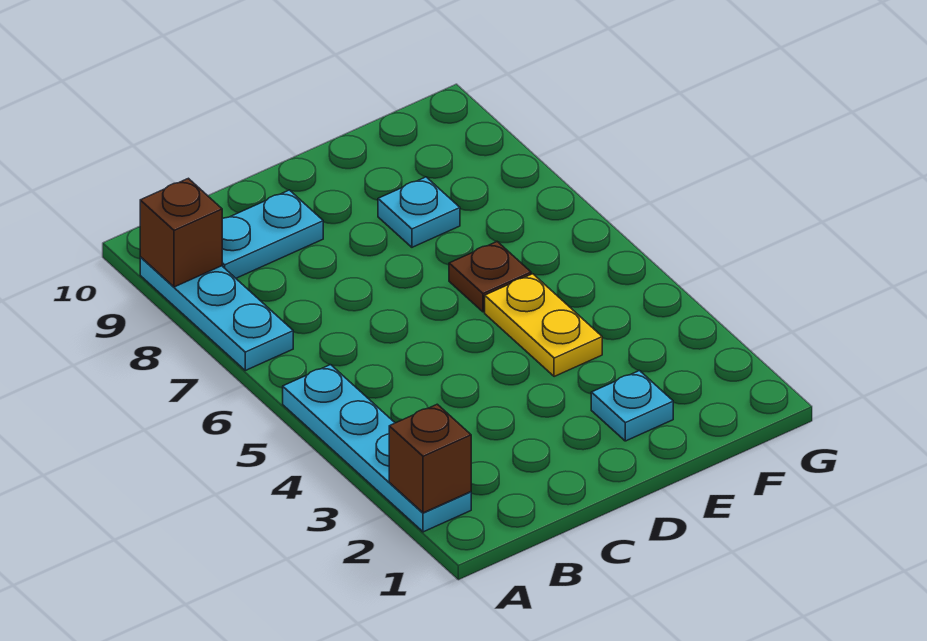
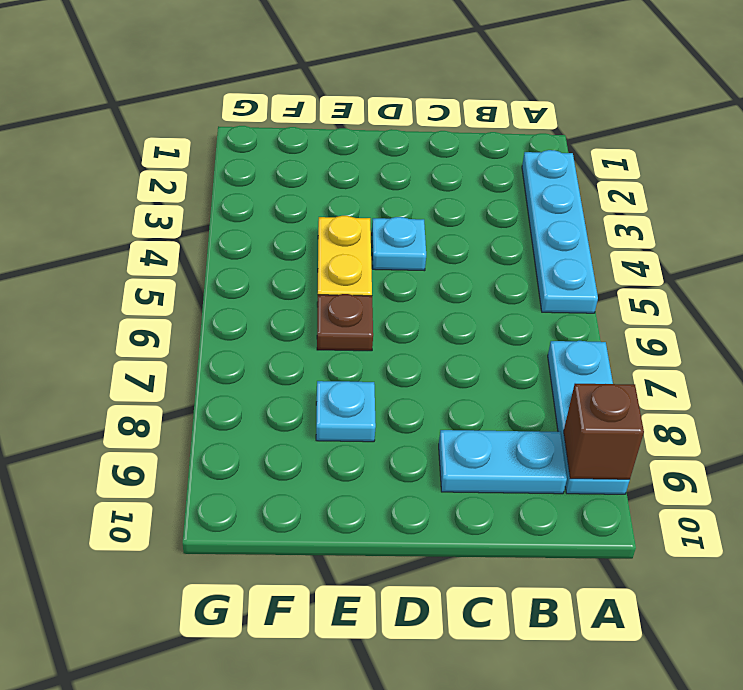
brown 1x1 brick [389,404,471,513] -> none
cyan 1x1 plate [591,371,673,441] -> cyan 1x1 plate moved to [372,217,426,271]

